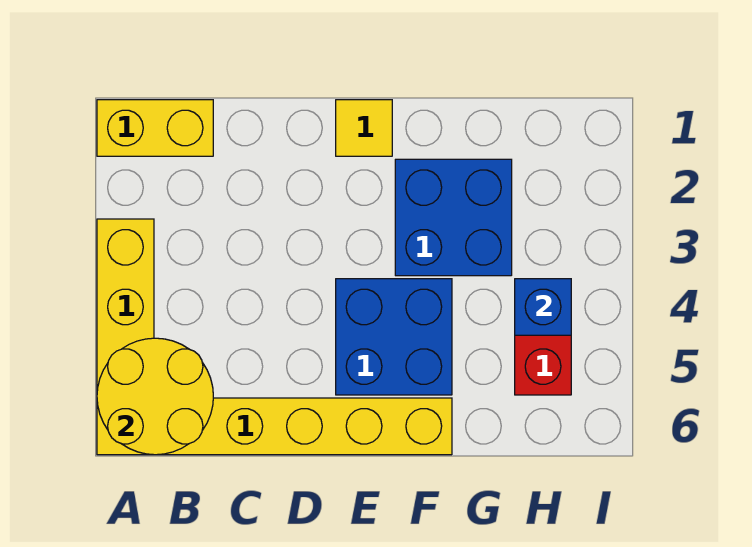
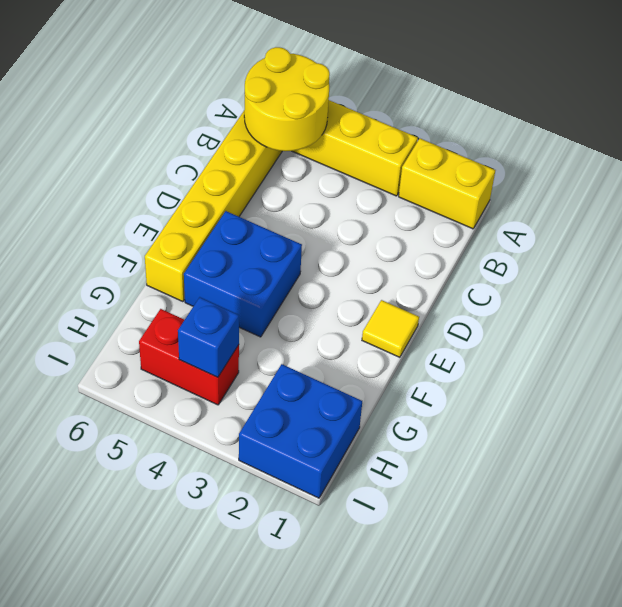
yellow 1x2 brick [97,100,213,156] -> yellow 1x2 brick turned to [399,139,495,229]
blue 2x2 brick [395,159,512,276] -> blue 2x2 brick moved to [239,364,362,498]

